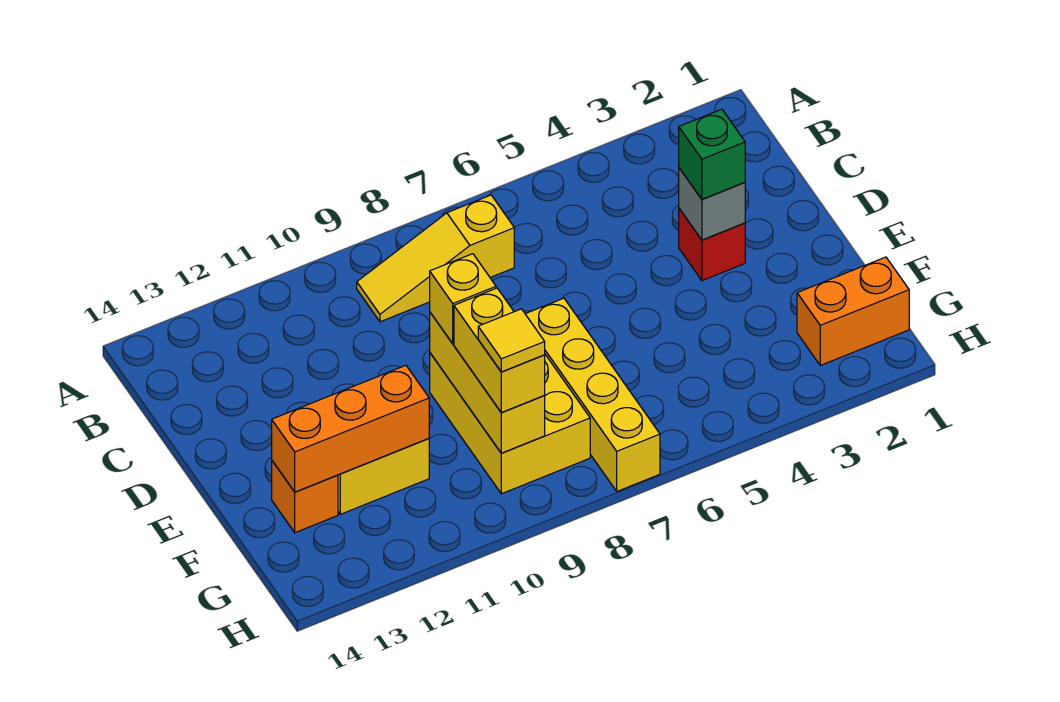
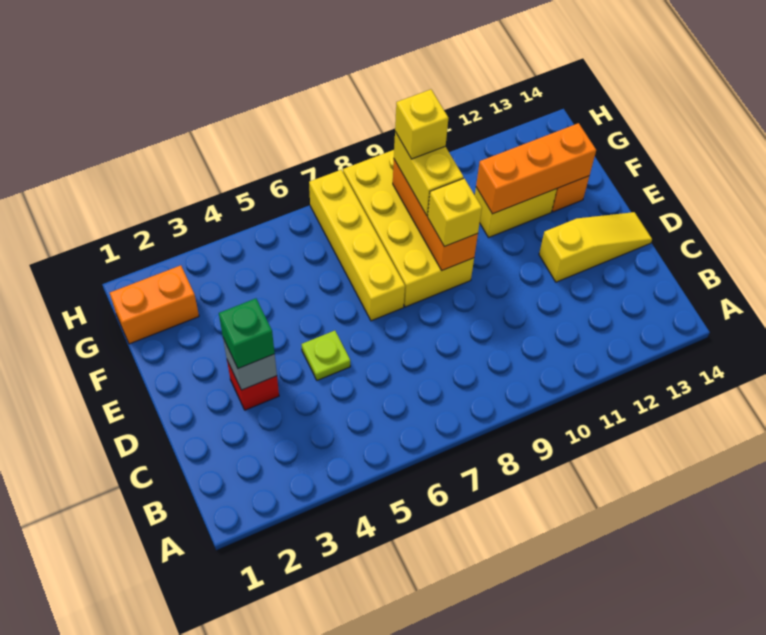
yellow 1x3 slope [357,195,514,322] -> yellow 1x3 slope moved to [539,212,652,282]
none -> lime 1x1 plate [302,331,350,380]
yellow 2x3 brick [430,353,590,494] -> yellow 2x4 brick [343,150,474,307]
yellow 1x3 brick [430,313,545,453] -> orange 1x3 brick [393,160,478,270]
yellow 1x1 tile [478,309,545,372] -> yellow 1x1 brick [395,89,448,159]

